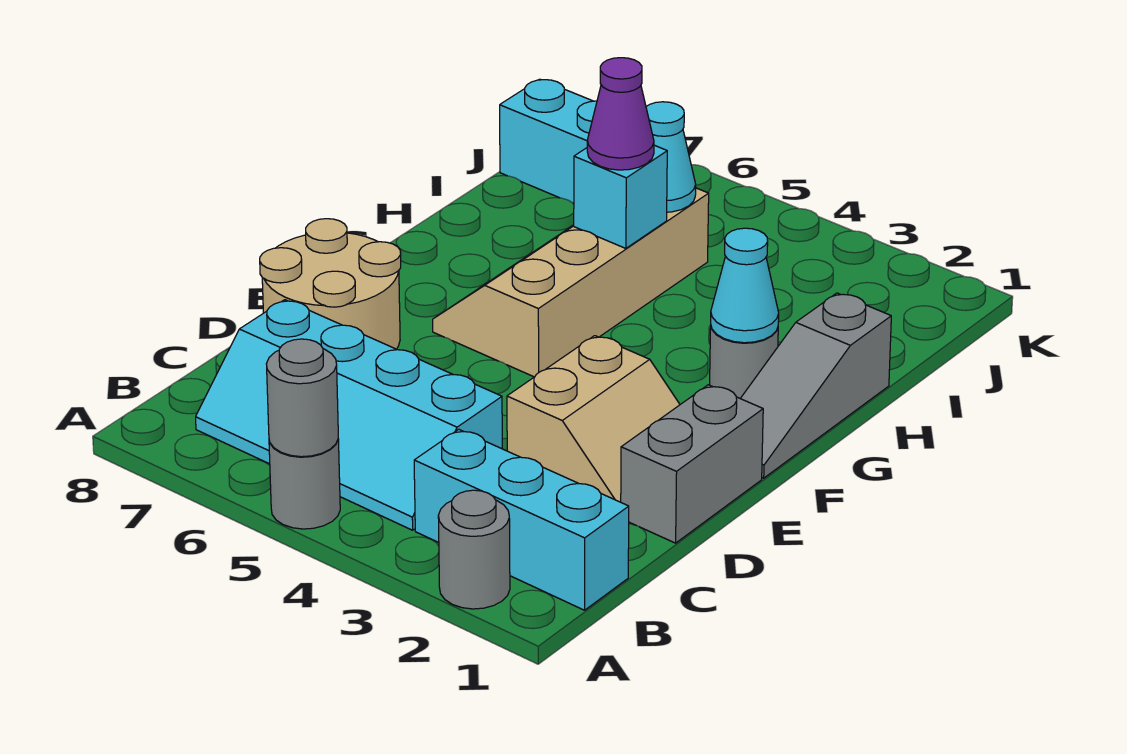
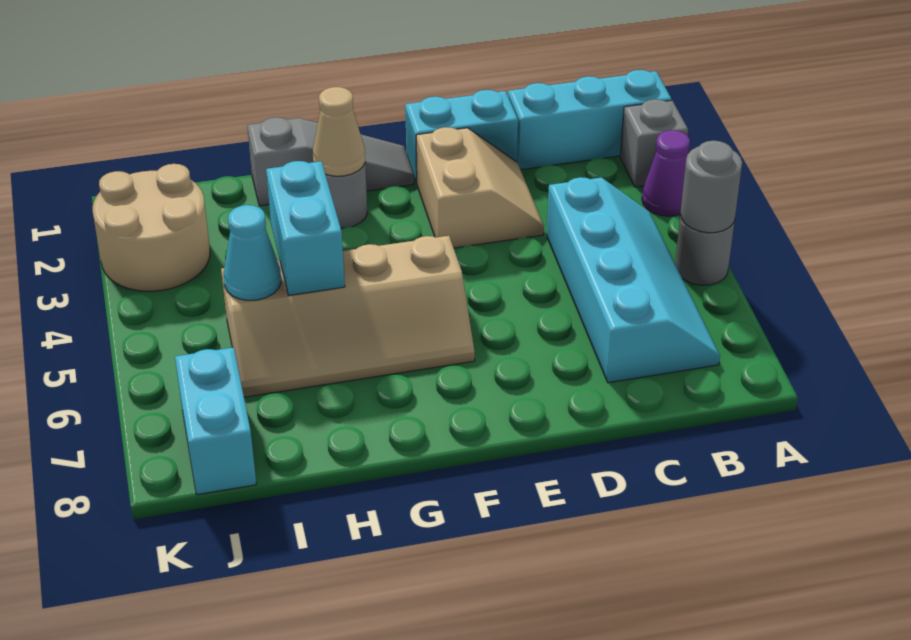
grey 1x1 round brick [438,490,510,609] -> grey 1x1 brick [620,99,688,187]
cyan 1x3 brick [414,429,629,610] -> cyan 1x3 brick turned to [508,70,672,170]
grey 1x2 brick [621,385,763,543] -> cyan 1x2 brick [405,90,518,184]
tan 2x2 slope [507,336,680,502] -> tan 2x2 slope turned to [416,127,544,248]
tan 2x2 round brick [260,219,401,349] -> tan 2x2 round brick moved to [93,164,210,291]
cyan 1x1 cone [711,228,779,343] -> tan 1x1 cone [313,87,365,176]
cyan 1x1 brick [574,145,667,248] -> cyan 1x2 brick [266,161,345,295]
purple 1x1 cone [587,58,654,170] -> purple 1x1 cone moved to [642,130,690,216]

